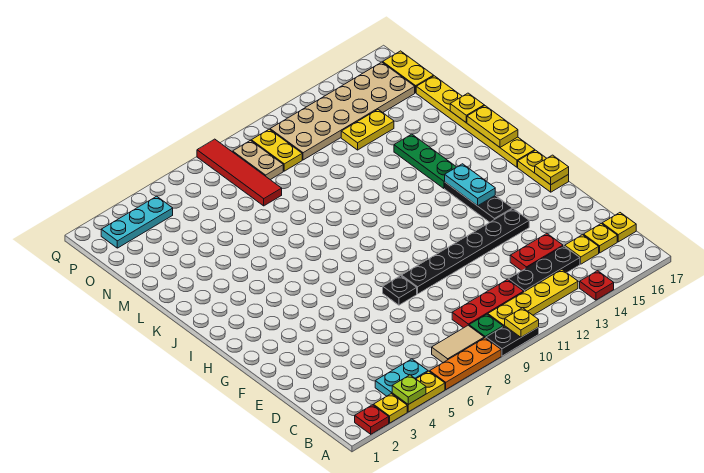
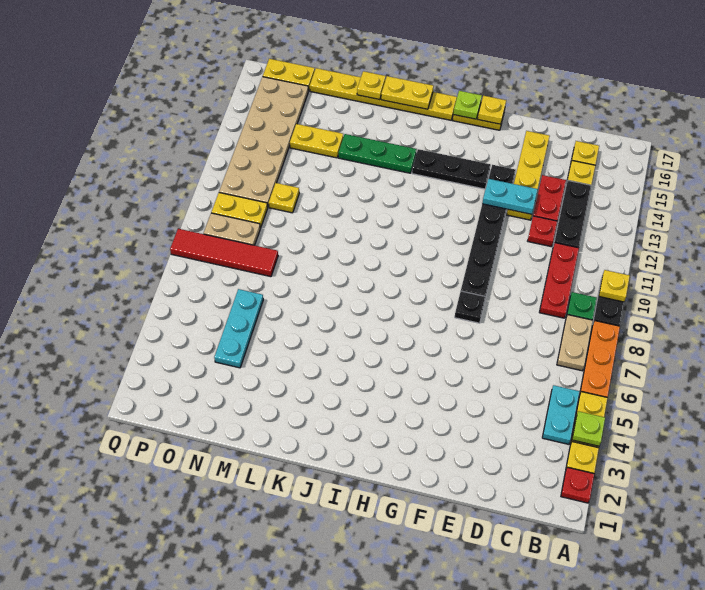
red 1x1 plate [580,271,614,300] -> red 1x1 plate moved to [528,216,557,247]
tan 1x2 tile [432,325,484,362] -> tan 1x2 plate [557,315,593,371]
yellow 1x4 plate [488,270,578,327] -> yellow 1x4 plate moved to [507,131,550,220]
yellow 1x1 plate [602,213,636,242] -> yellow 1x1 plate moved to [269,183,299,213]
cyan 1x2 plate [445,164,495,206] -> cyan 1x2 plate moved to [482,179,538,214]
none -> lime 1x1 plate [453,91,482,119]
yellow 1x2 plate [341,110,394,150] -> yellow 1x2 plate turned to [290,124,343,158]
cyan 1x3 plate [101,196,173,248] -> cyan 1x3 plate moved to [214,289,263,368]

